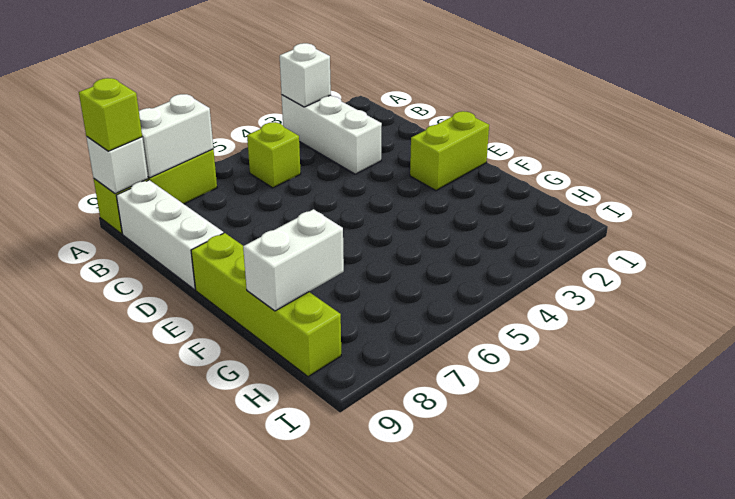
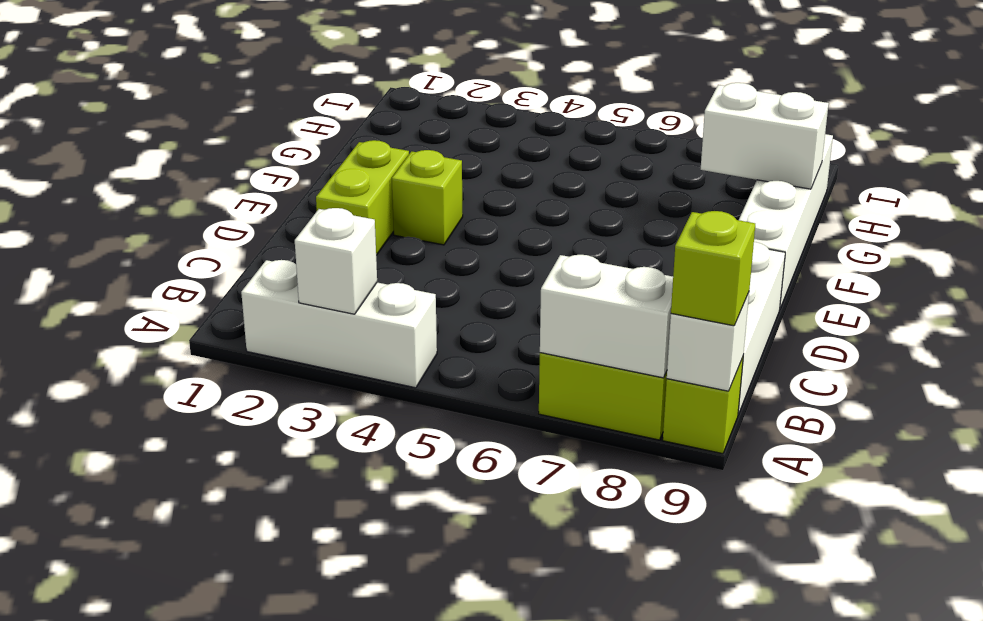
white 1x3 brick [282,95,382,174] -> white 1x3 brick turned to [241,260,437,388]
lime 1x1 brick [247,122,301,188] -> lime 1x1 brick moved to [392,150,463,245]
lime 1x2 brick [410,111,489,191] -> lime 1x2 brick turned to [316,140,409,255]
lime 1x4 brick [191,233,341,377] -> white 1x4 brick [739,134,833,309]

